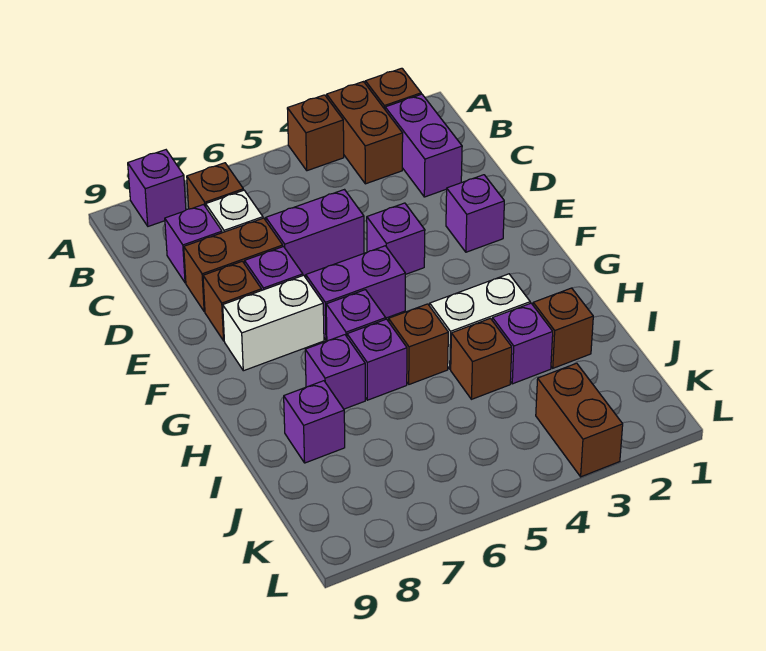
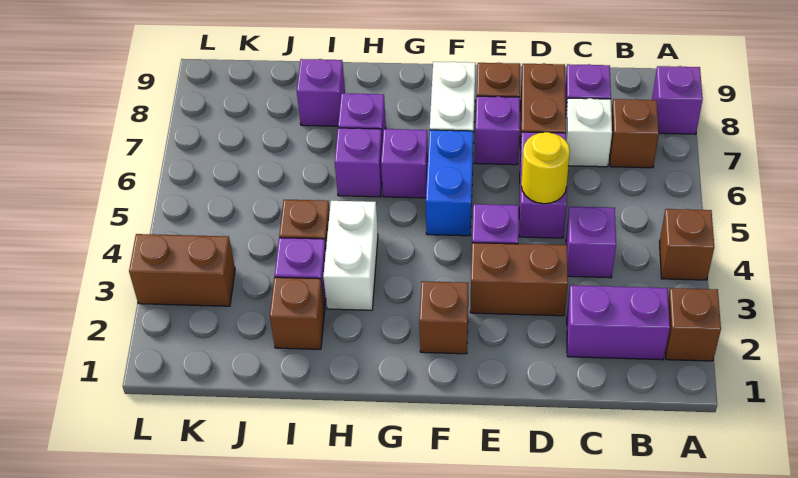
brown 1x2 brick [327,82,403,184] -> brown 1x2 brick moved to [470,243,568,316]
none -> yellow 1x1 round brick [521,132,570,204]
purple 1x1 brick [446,175,504,252] -> purple 1x1 brick moved to [566,207,616,278]
purple 1x2 brick [306,246,405,340] -> blue 1x2 brick [426,130,473,236]
brown 1x1 brick [389,304,448,384] -> brown 1x1 brick moved to [419,281,468,354]

